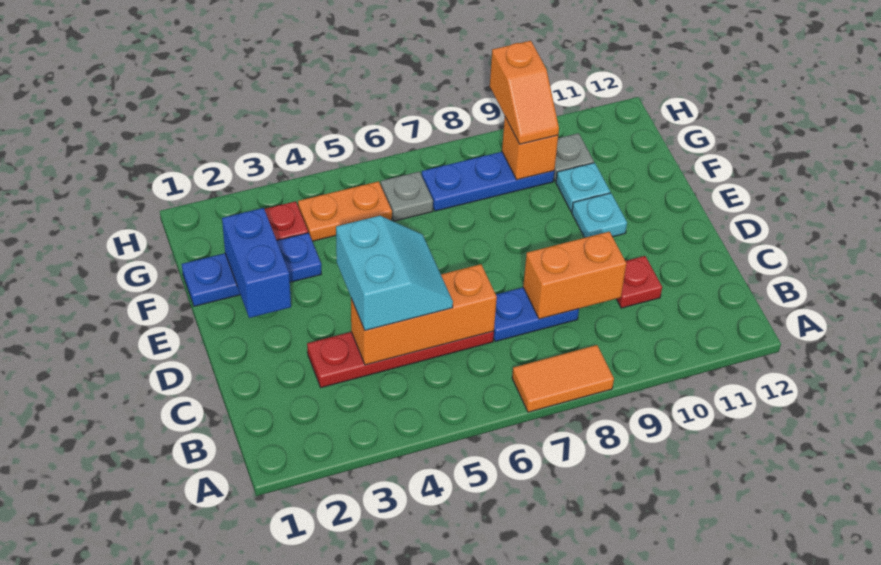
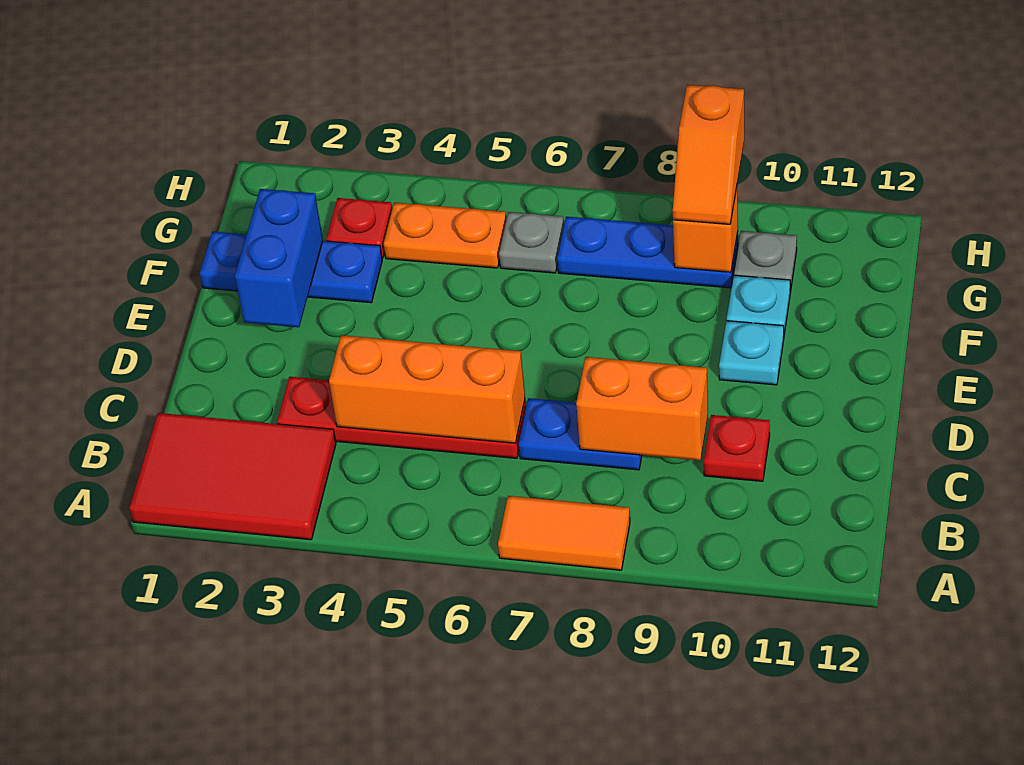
none -> red 2x3 tile [129,413,336,540]
cyan 2x2 slope [336,216,453,331] -> none

